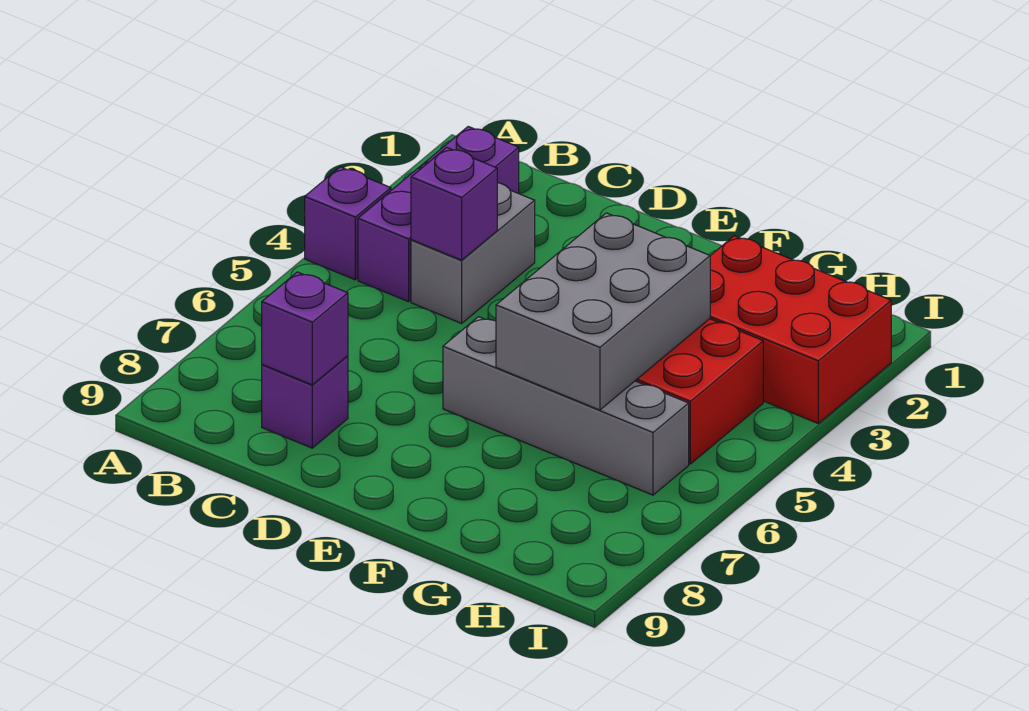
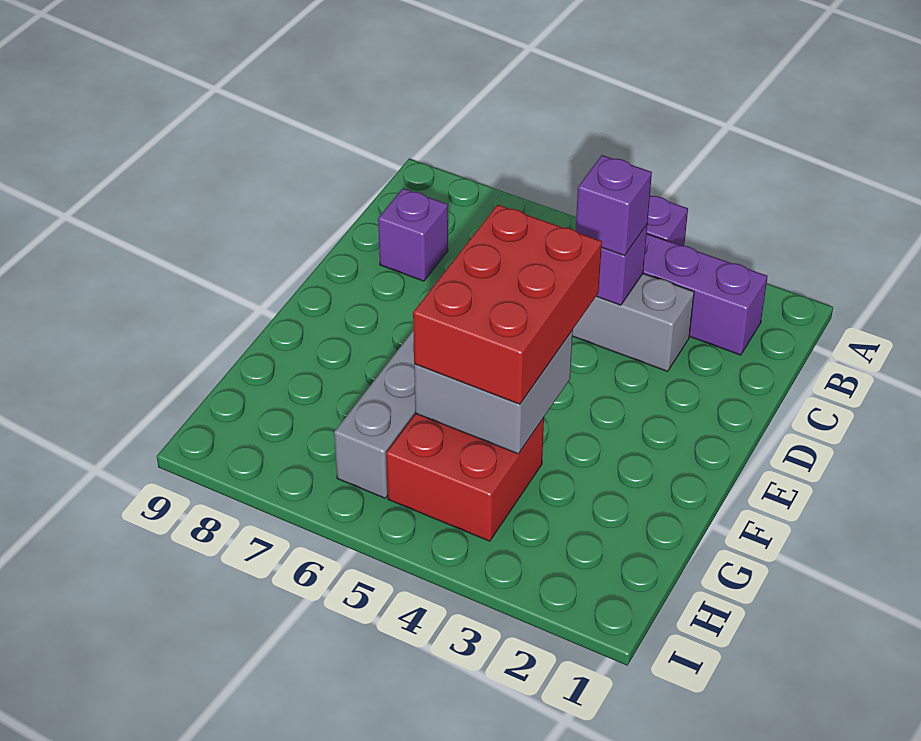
purple 1x1 brick [262,272,348,385] -> purple 1x1 brick moved to [576,155,652,256]
grey 2x3 brick [496,213,710,410] -> grey 2x2 brick [414,330,573,454]
red 2x3 brick [710,236,891,423] -> red 2x3 brick moved to [413,205,602,404]

